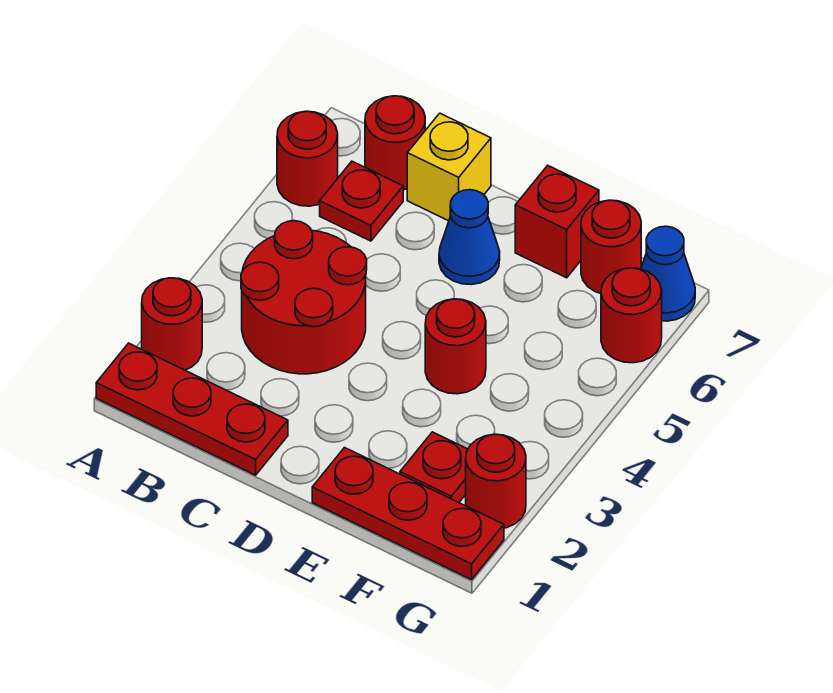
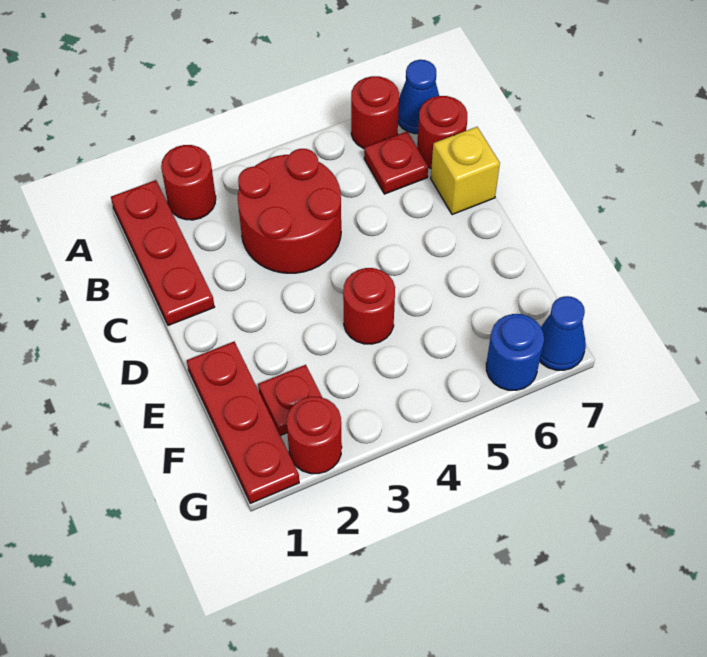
blue 1x1 cone [439,190,500,285] -> blue 1x1 cone moved to [398,60,439,134]
red 1x1 brick [515,165,599,278] -> none
red 1x1 round brick [581,200,641,293] -> none
red 1x1 round brick [601,268,662,363] -> blue 1x1 round brick [486,314,544,390]

